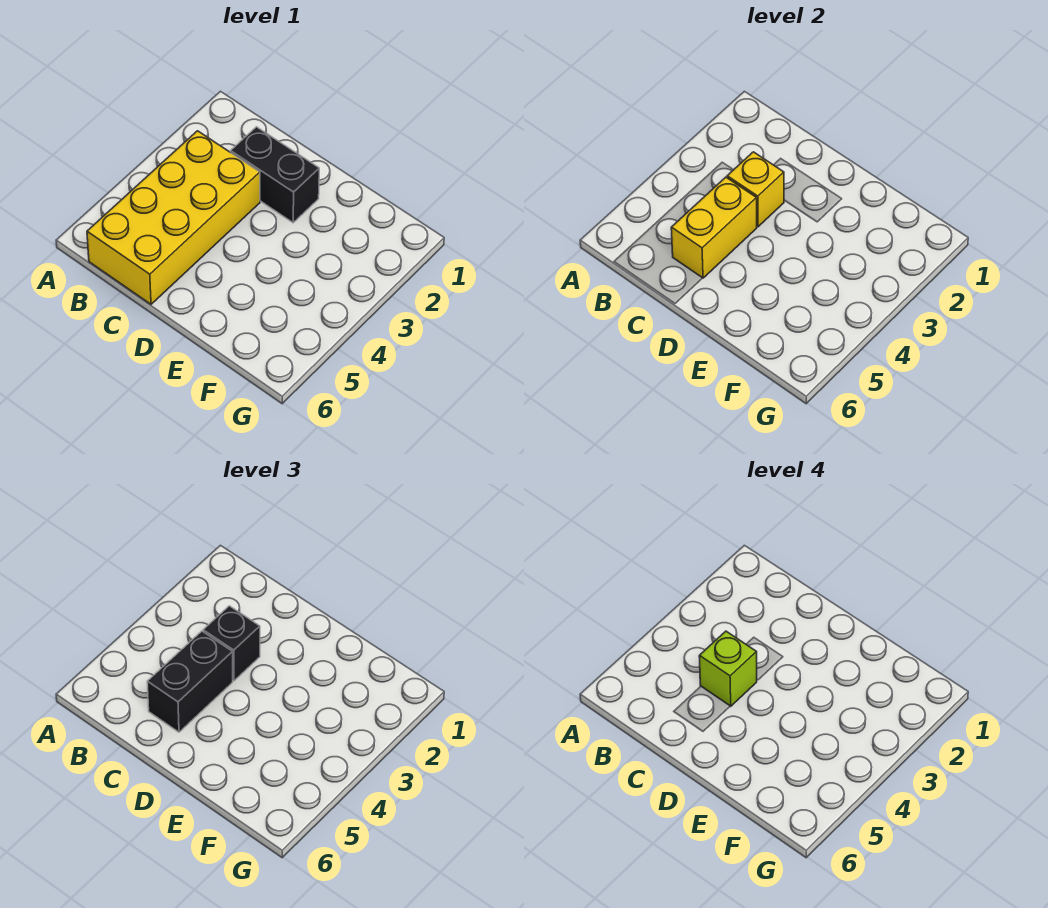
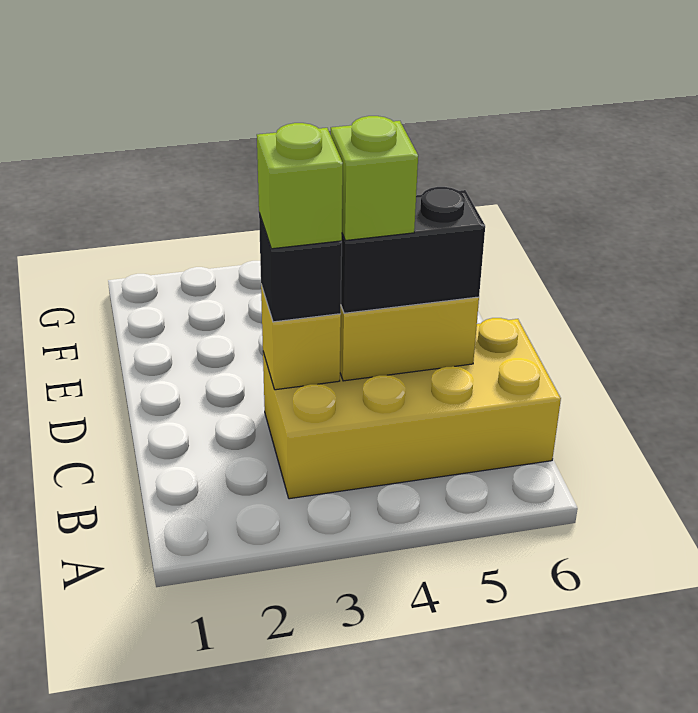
black 1x2 brick [231,127,319,223] -> none
none -> lime 1x1 brick [257,123,343,249]

